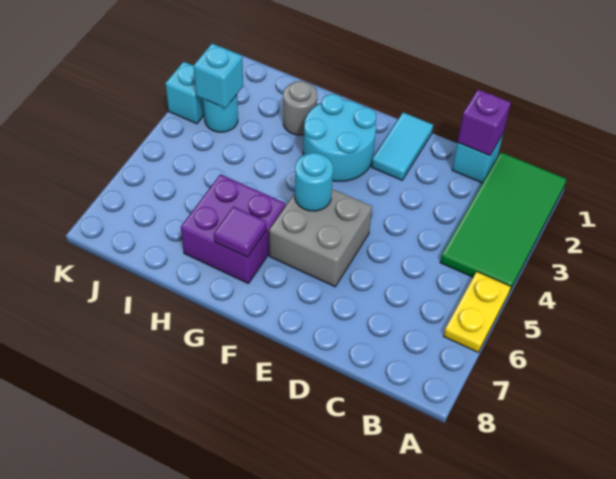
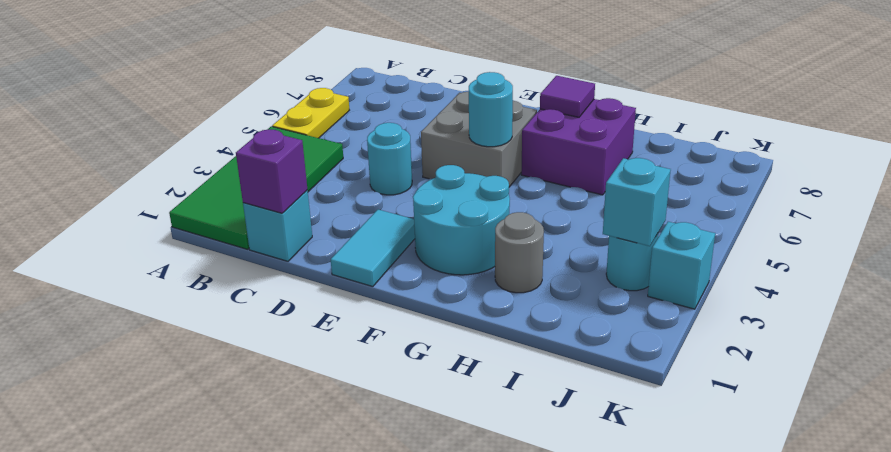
none -> cyan 1x1 round brick [367,123,412,195]

